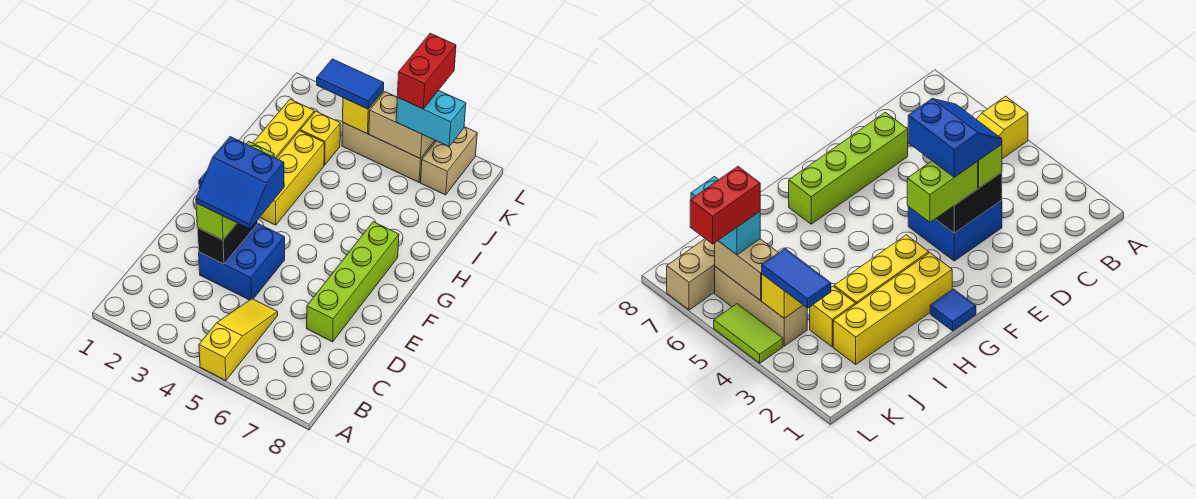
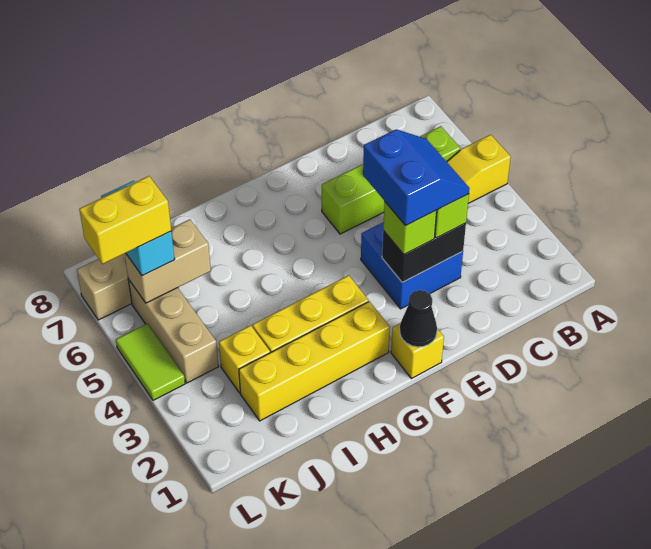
lime 1x4 brick [307,222,399,342] -> lime 1x4 brick moved to [322,126,460,234]
lime 1x2 brick [907,161,978,222] -> lime 1x1 brick [383,201,437,254]
none -> black 1x1 cone [400,290,437,347]
blue 1x1 tile [930,289,976,331] -> none
blue 1x2 tile [317,59,384,109] -> none
yellow 1x1 brick [343,92,383,134] -> yellow 1x1 brick moved to [391,323,444,379]
tan 1x2 brick [369,92,435,159] -> tan 1x2 brick turned to [125,219,211,303]
red 1x2 brick [397,33,456,109] -> yellow 1x2 brick [79,176,171,264]

